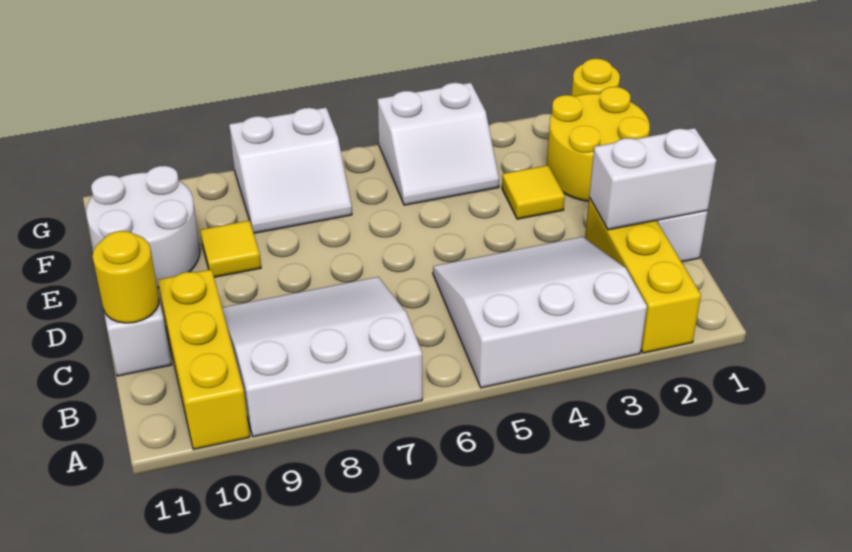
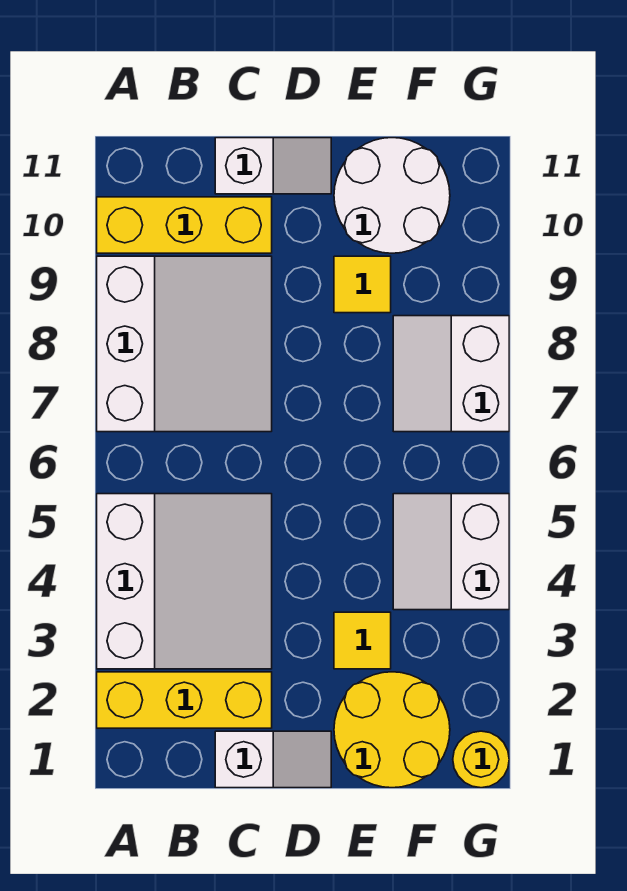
white 1x2 brick [589,128,716,230] -> none
yellow 1x1 round brick [93,231,159,323] -> none

